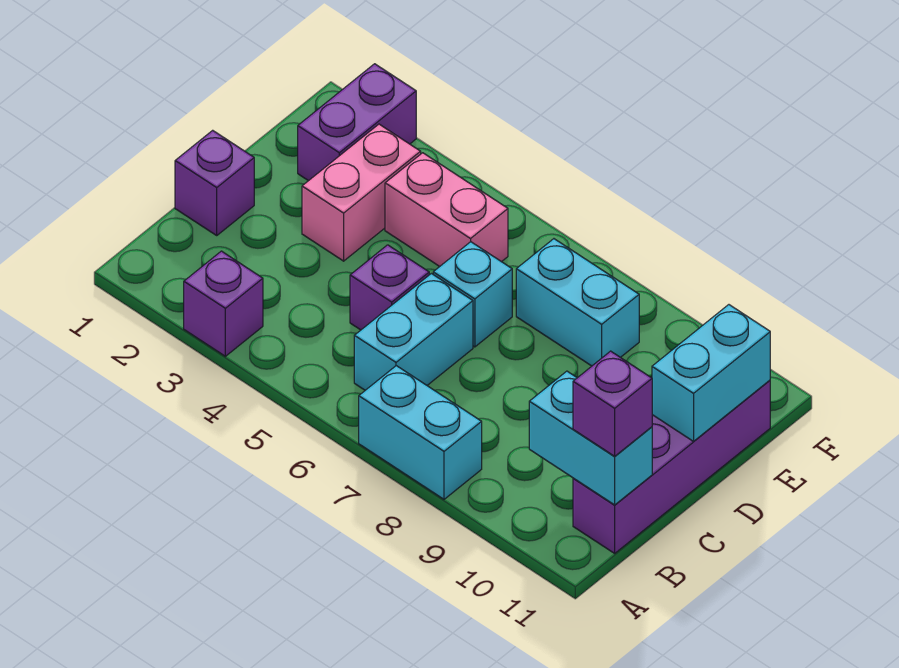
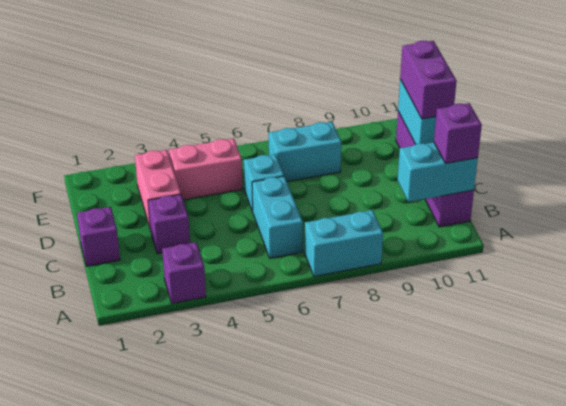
purple 1x1 brick [350,245,429,330] -> purple 1x1 brick moved to [148,194,190,254]
purple 1x2 brick [298,64,416,181] -> purple 1x2 brick moved to [400,41,457,119]

